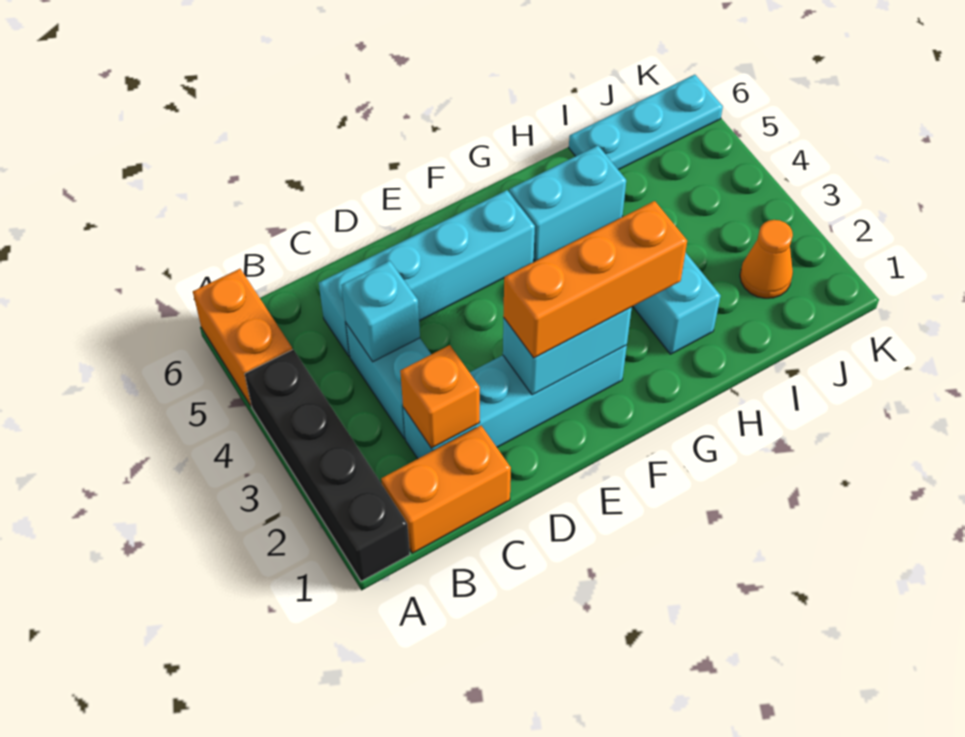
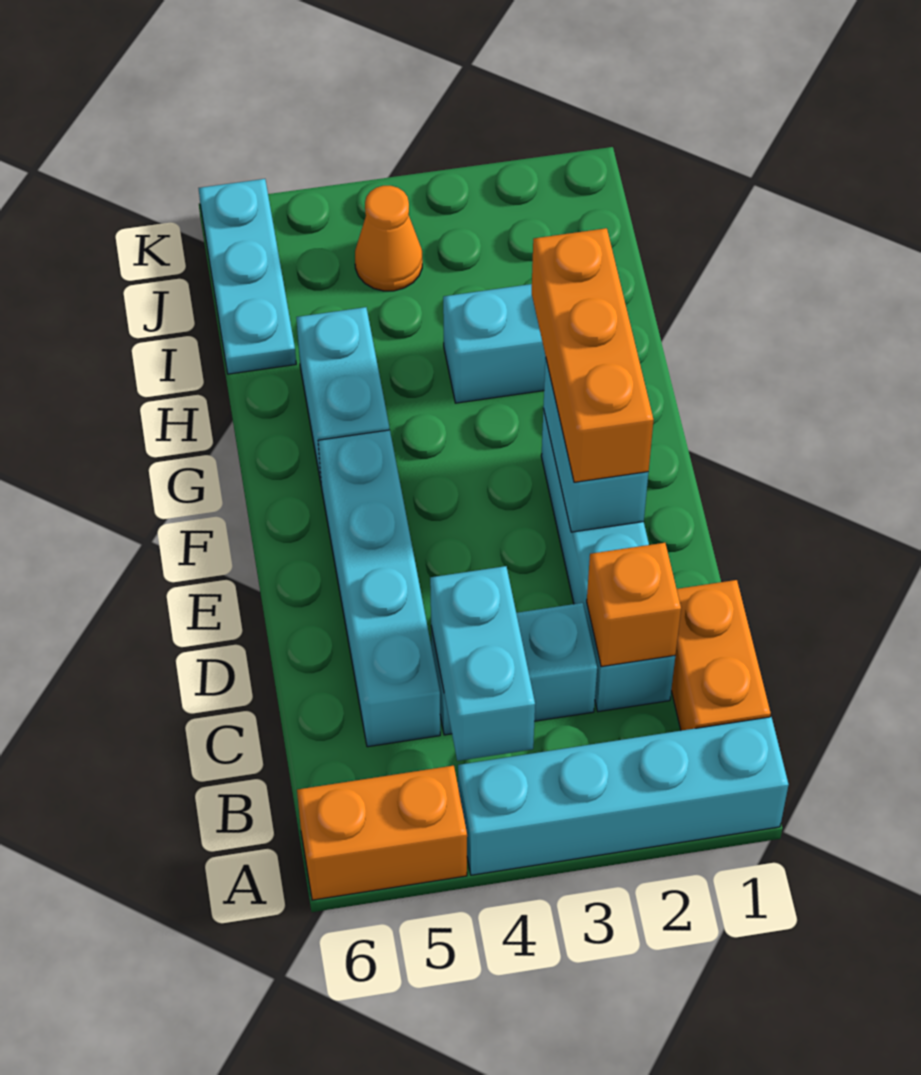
black 1x4 brick [245,350,410,581] -> cyan 1x4 brick [458,717,789,875]
cyan 1x1 brick [341,261,420,362] -> cyan 1x2 brick [430,566,535,761]
orange 1x1 cone [740,220,793,298] -> orange 1x1 cone moved to [355,186,422,291]

